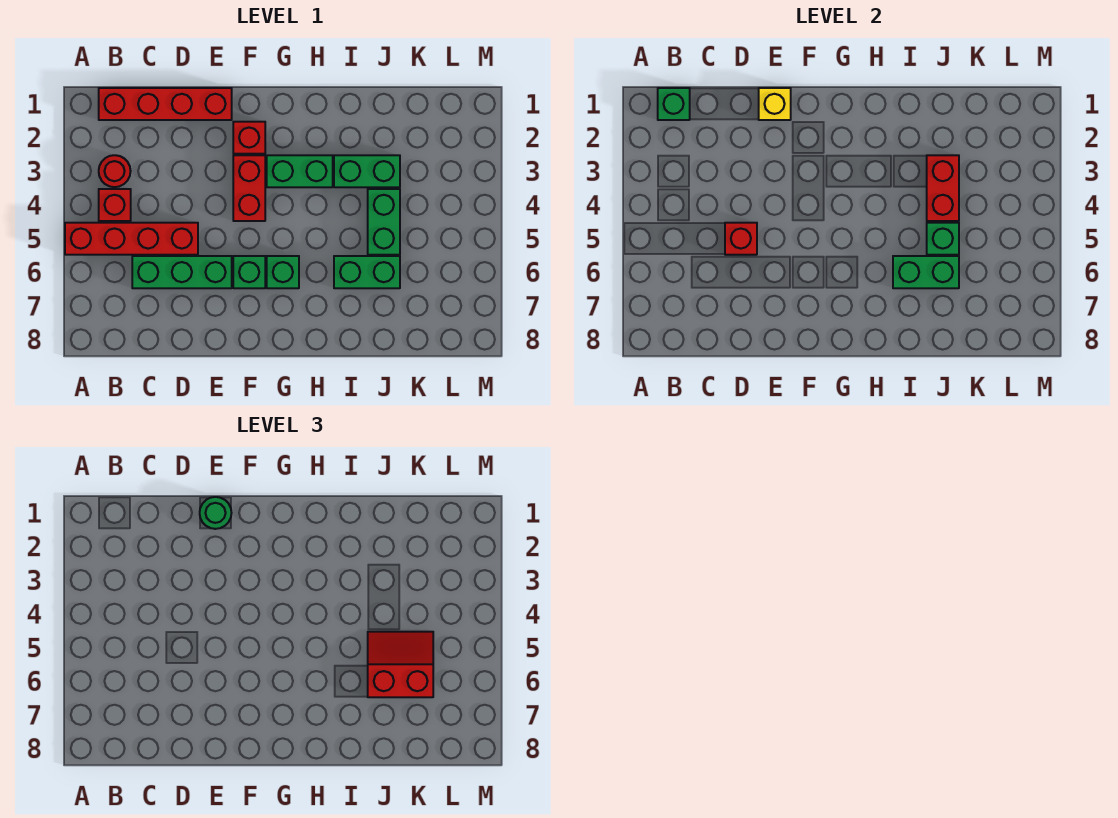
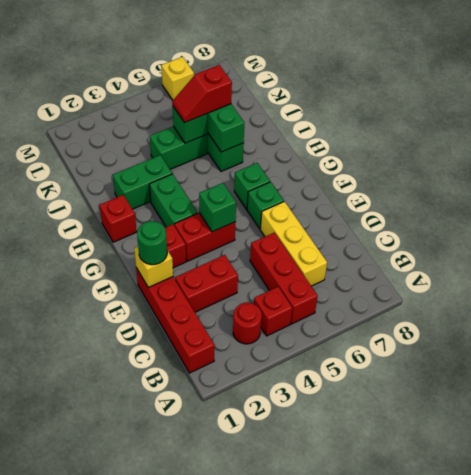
red 1x4 brick [65,223,198,255] -> red 1x3 brick [250,233,318,324]
green 1x1 brick [658,88,690,120] -> green 1x1 brick moved to [199,183,236,232]
green 1x3 brick [132,256,232,288] -> yellow 1x3 brick [260,202,327,286]
red 1x1 brick [725,223,757,255] -> red 1x1 brick moved to [99,195,137,242]
green 1x2 brick [334,155,400,187] -> green 1x2 brick turned to [113,155,172,209]
red 1x2 brick [927,155,959,221] -> red 1x2 brick moved to [175,255,238,312]
red 2x2 slope [368,632,433,697] -> red 1x2 slope [172,65,232,123]
none -> yellow 1x1 brick [161,57,194,100]

